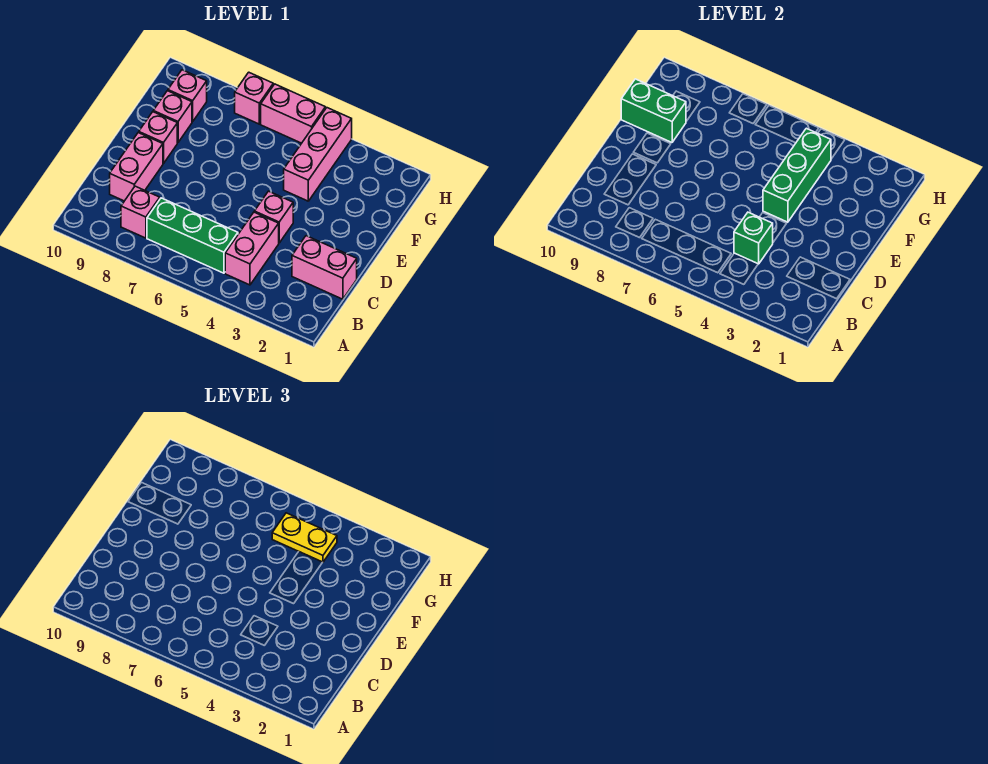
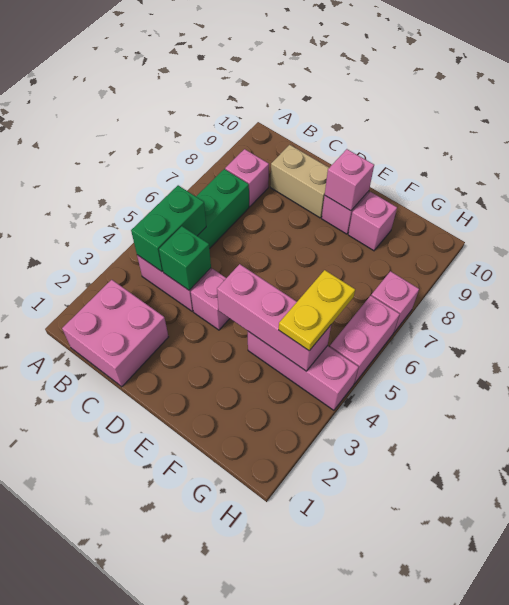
pink 1x2 brick [292,236,357,299] -> pink 2x2 brick [62,280,168,387]
pink 1x2 brick [110,133,163,201] -> tan 1x2 brick [270,145,329,218]
green 1x3 brick [763,128,831,222] -> pink 1x3 brick [217,264,331,371]
green 1x2 brick [621,79,686,142] -> green 1x2 brick moved to [131,185,206,271]
pink 1x1 brick [168,70,207,122] -> pink 1x1 brick moved to [325,149,374,211]

